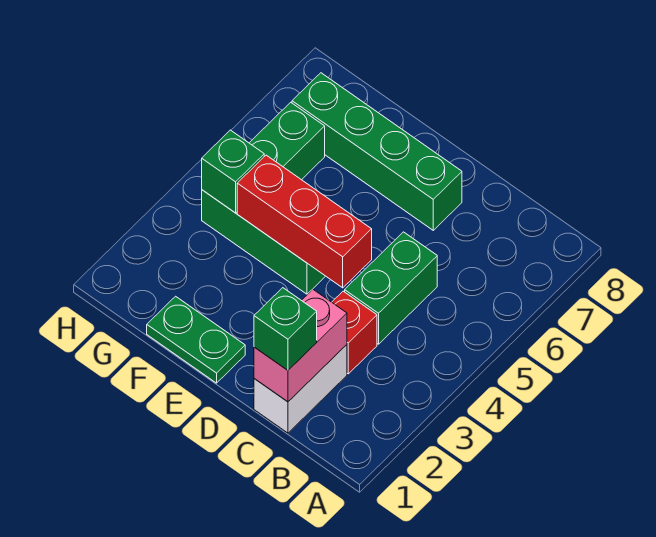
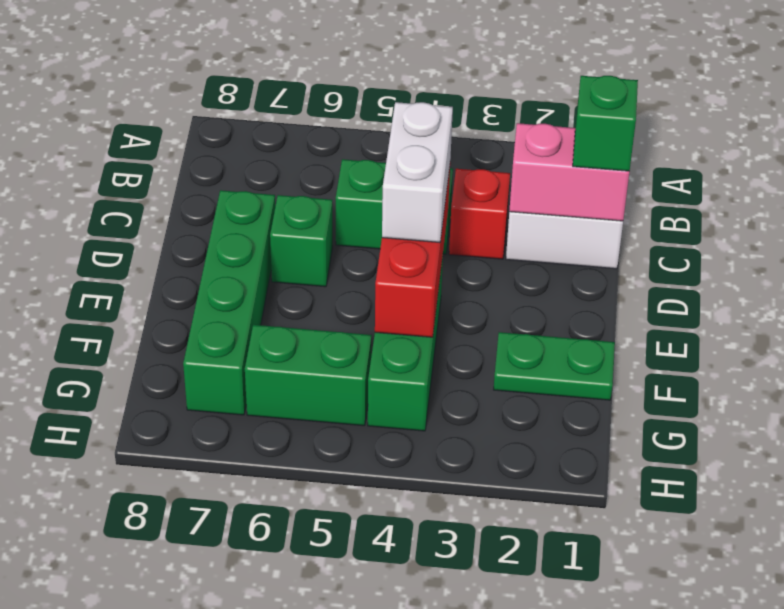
none -> white 1x2 brick [382,102,453,242]
green 1x2 plate [147,296,245,383] -> green 1x2 plate turned to [494,332,615,400]
green 1x1 brick [202,130,264,213] -> green 1x1 brick moved to [270,195,333,287]

